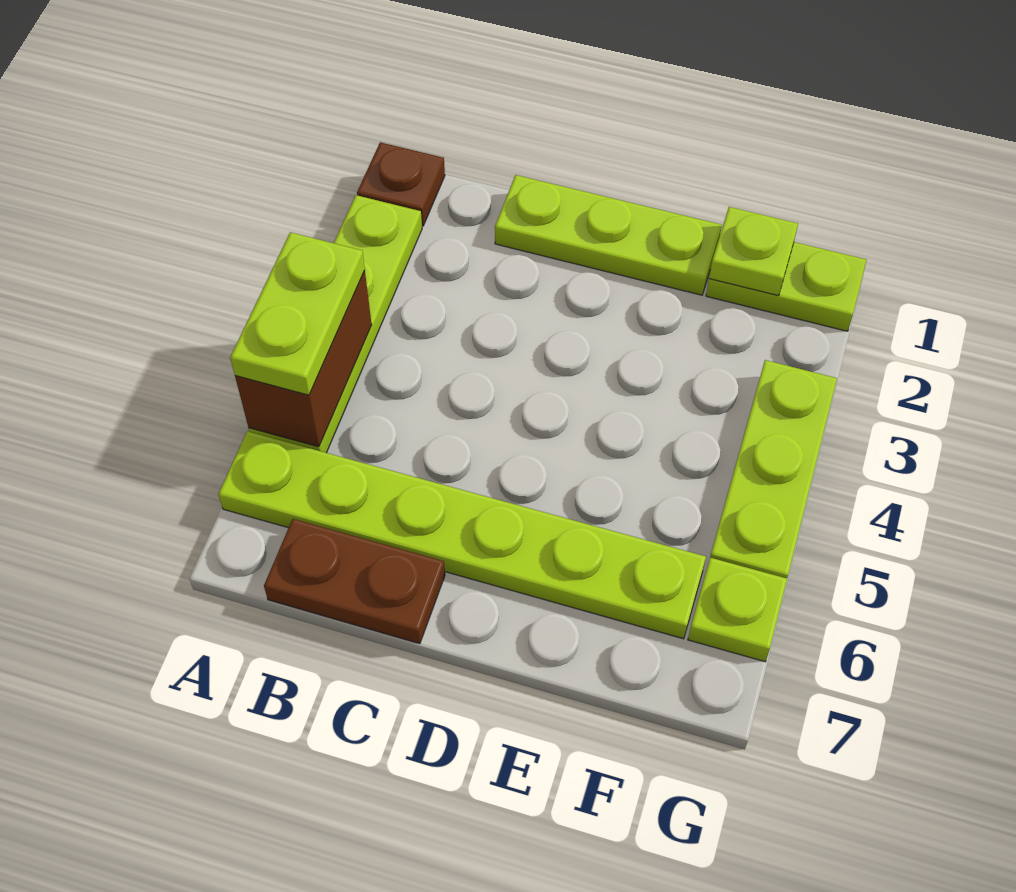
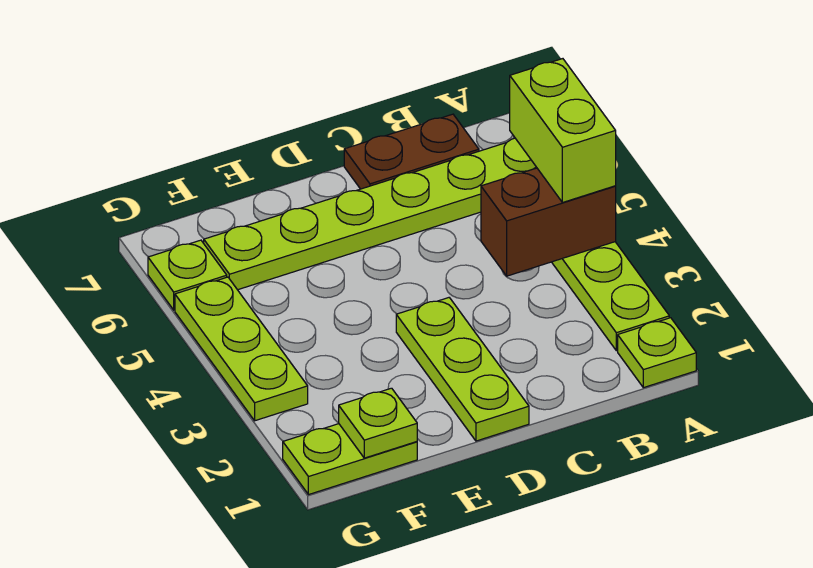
brown 1x1 plate [357,142,445,226] -> lime 1x1 plate [618,318,696,388]
brown 1x2 brick [235,271,372,447] -> brown 1x2 brick turned to [481,168,616,276]
lime 1x2 plate [230,232,365,395] -> lime 1x2 brick [510,59,616,203]
lime 1x3 plate [495,175,722,295] -> lime 1x3 plate turned to [396,298,529,441]

